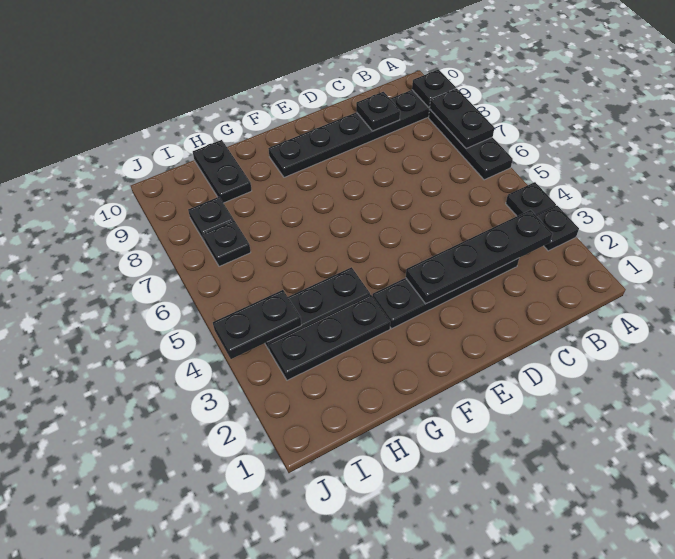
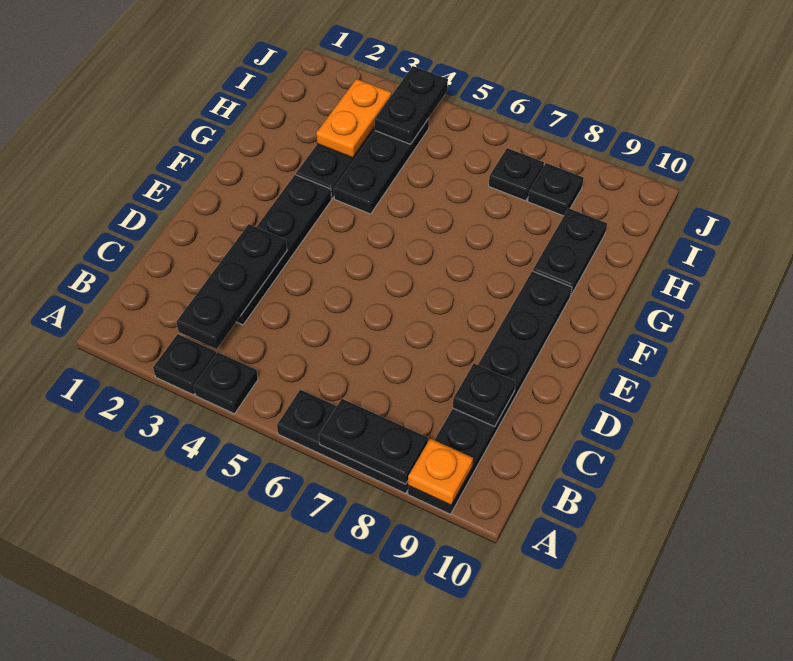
black 1x1 plate [412,70,456,107] -> orange 1x1 plate [408,439,473,505]
black 1x4 plate [406,210,553,304] -> black 1x3 plate [176,224,287,349]
none -> orange 1x2 plate [316,79,392,158]
black 1x2 plate [193,140,252,203] -> black 1x2 plate turned to [533,208,607,296]

